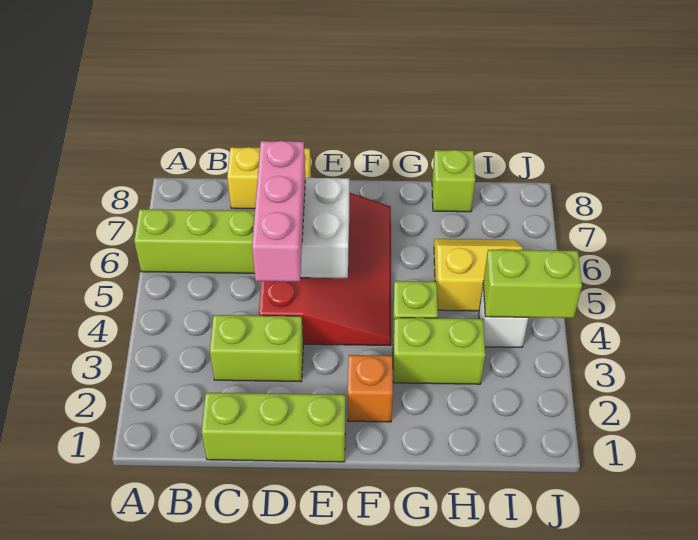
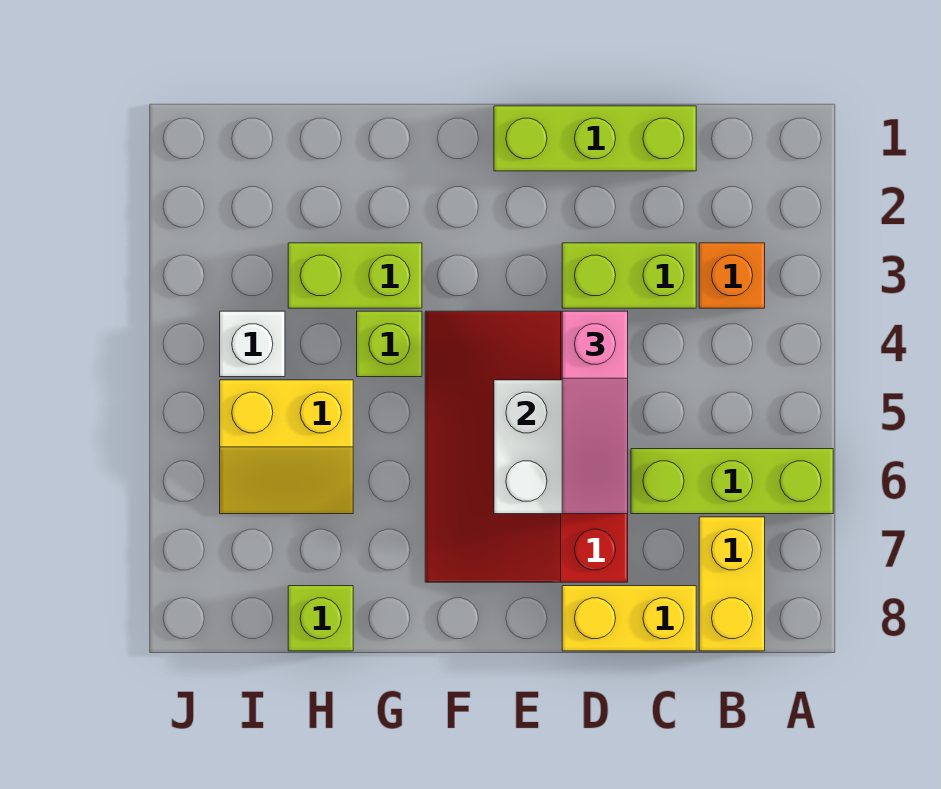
none -> yellow 1x2 brick [699,517,765,651]
pink 1x3 brick [252,141,305,282] -> pink 1x3 slope [562,311,628,514]
orange 1x1 brick [348,355,393,422] -> orange 1x1 brick moved to [699,243,765,308]
lime 1x2 brick [483,250,582,318] -> none

